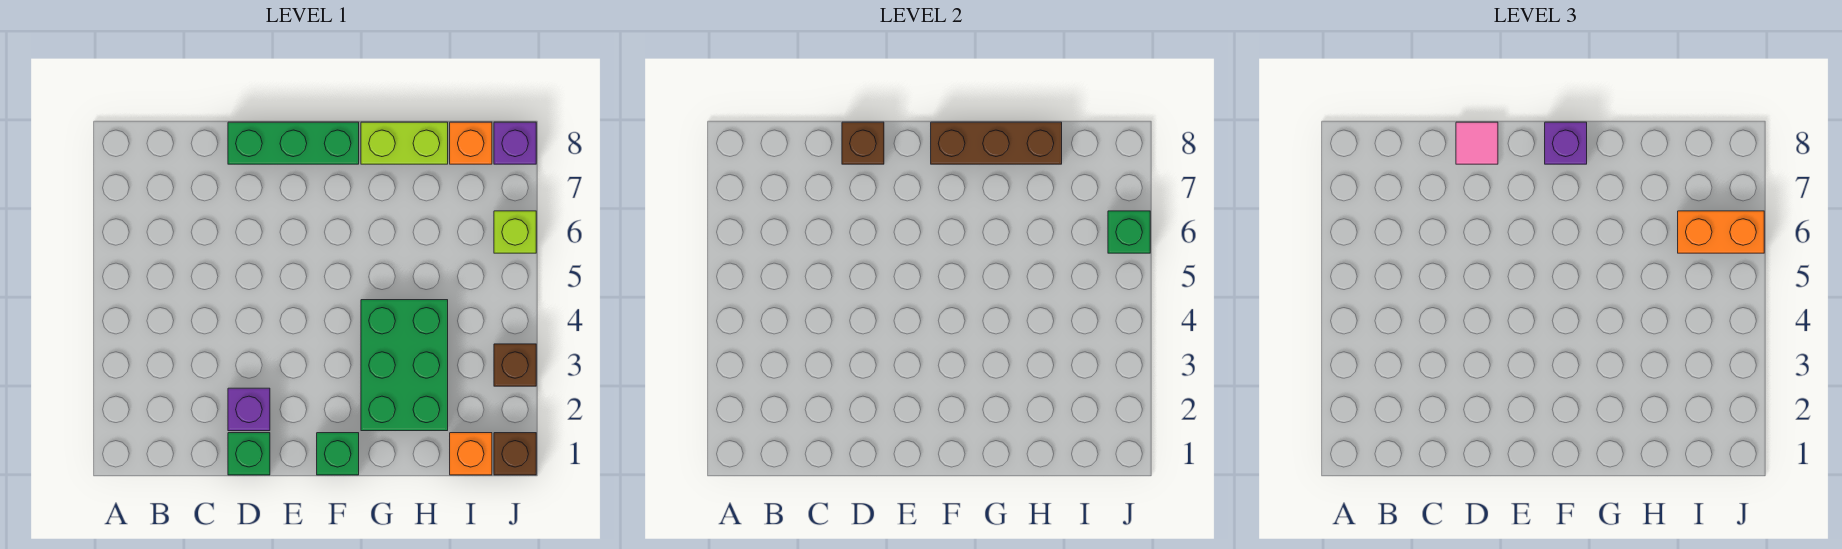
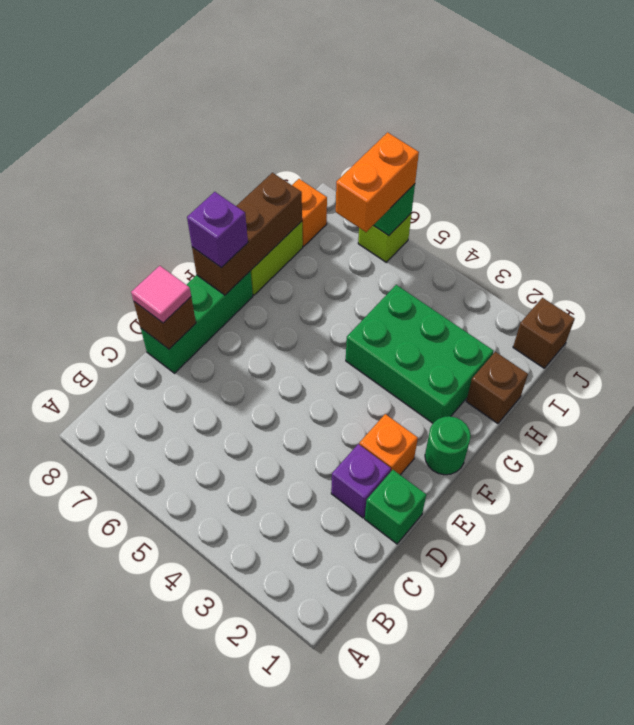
green 1x1 brick [317,433,359,475] -> green 1x1 round brick [425,416,471,475]
orange 1x1 brick [450,433,492,475] -> orange 1x1 brick moved to [359,414,418,475]
brown 1x1 brick [494,344,536,386] -> brown 1x1 brick moved to [466,352,528,424]
purple 1x1 brick [494,122,536,164] -> none

